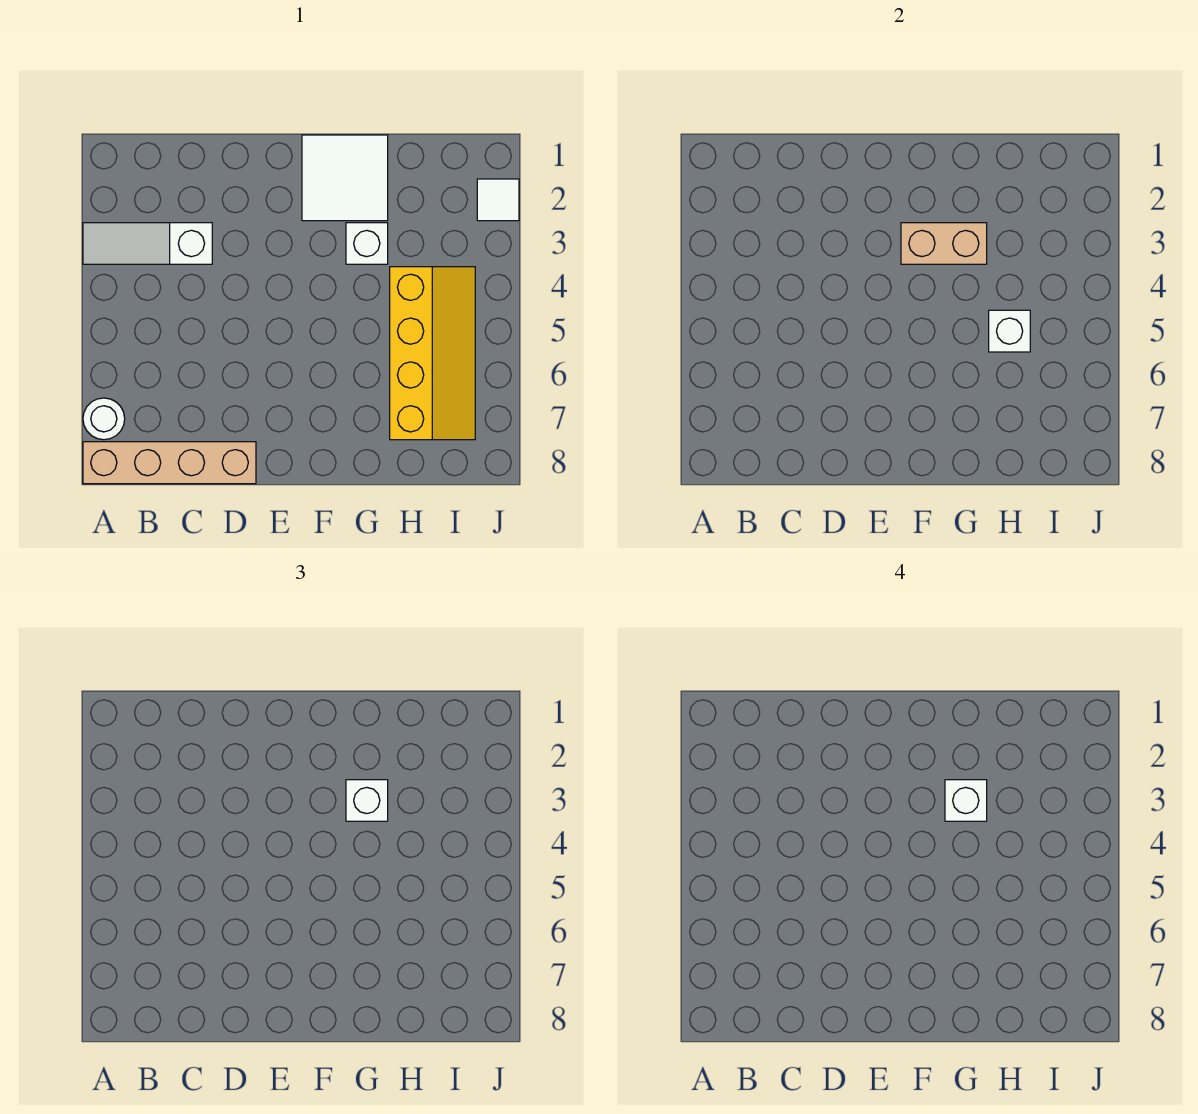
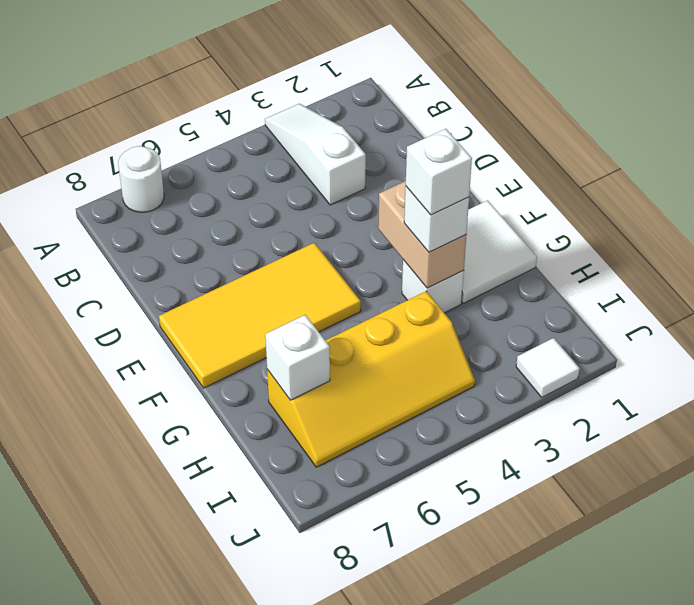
tan 1x4 brick [83,442,256,484] -> none
none -> yellow 2x4 tile [159,243,361,388]
white 1x1 brick [989,310,1030,352] -> white 1x1 brick moved to [265,315,330,400]

